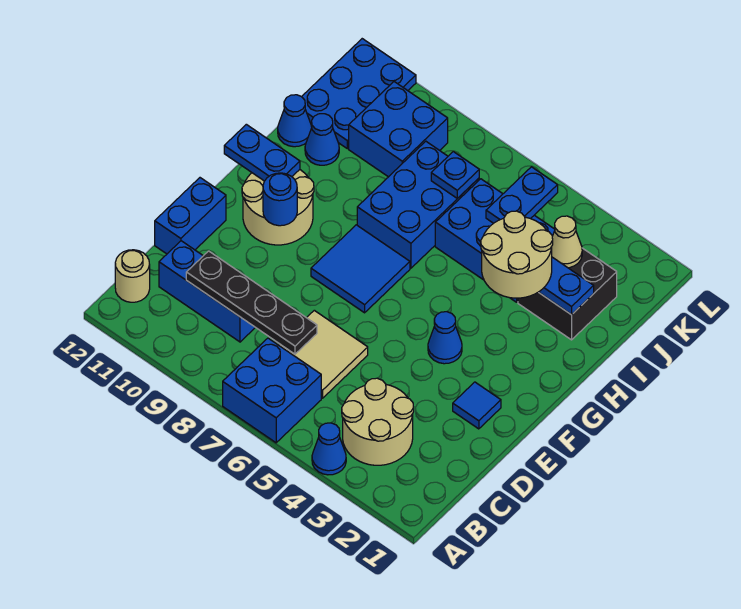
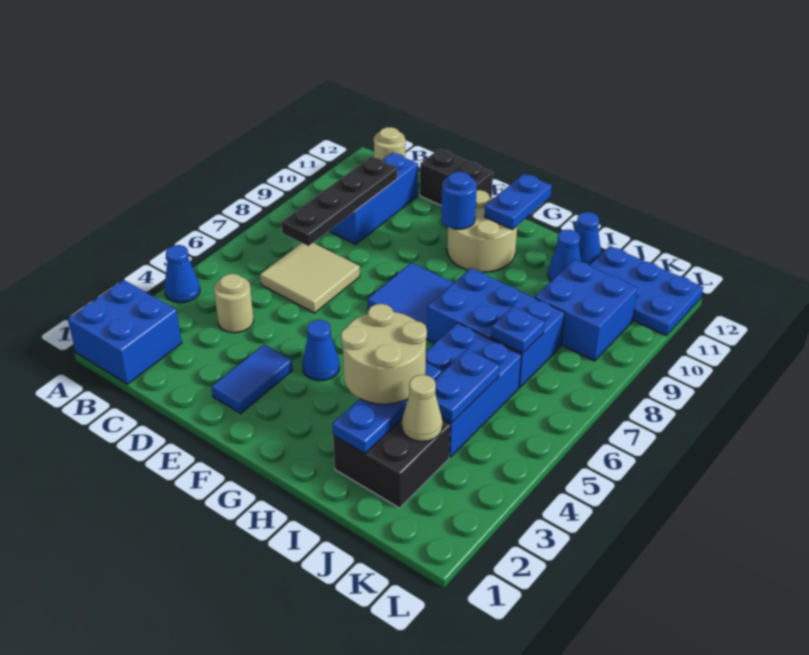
blue 2x2 brick [223,338,321,443] -> blue 2x2 brick moved to [68,280,182,384]
tan 2x2 round brick [342,378,414,465] -> tan 1x1 round brick [214,274,254,333]
blue 1x2 brick [155,178,226,254] -> black 1x2 brick [420,149,493,205]
blue 1x1 tile [453,382,501,429] -> blue 1x2 tile [212,345,292,413]
blue 1x2 plate [486,167,558,223] -> blue 1x2 plate turned to [434,349,500,423]

